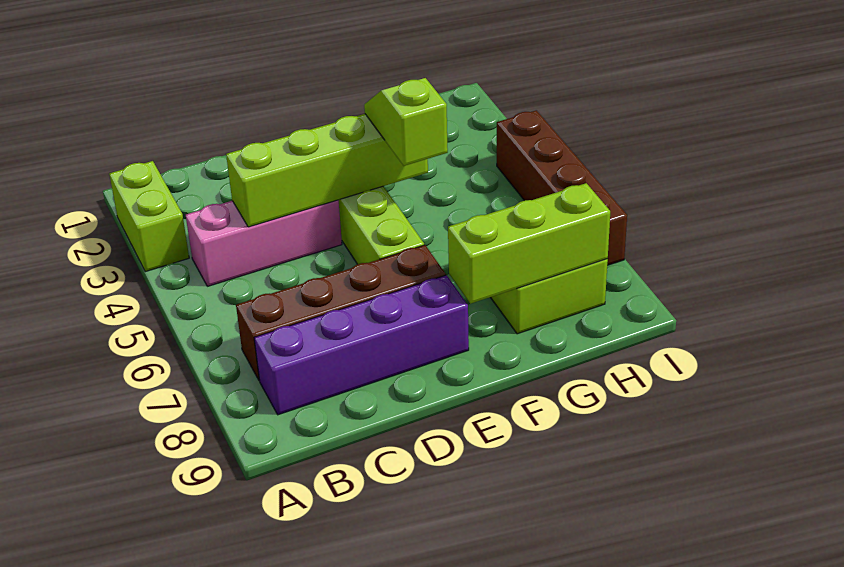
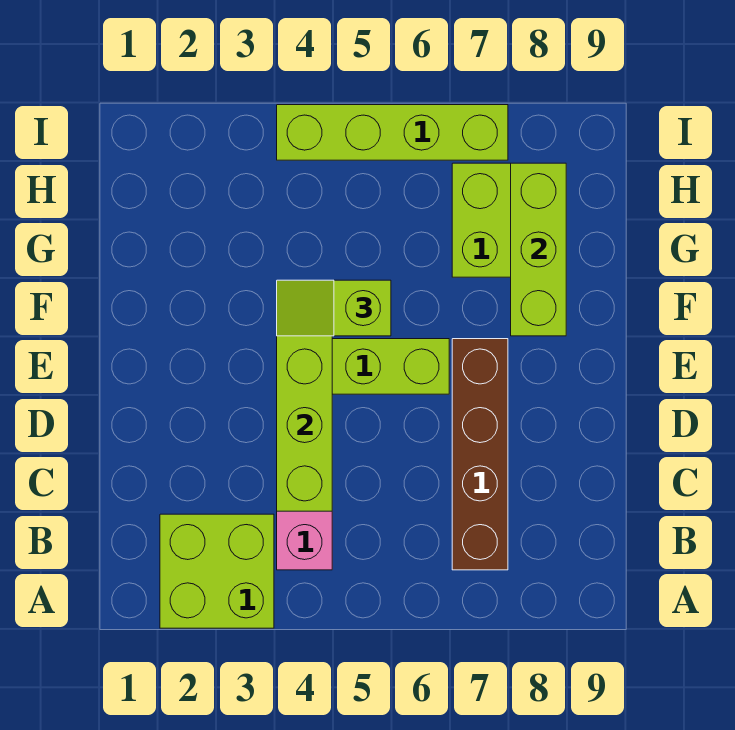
lime 1x2 brick [109,161,189,272] -> lime 2x2 brick [160,514,274,628]
purple 1x4 brick [254,275,469,415] -> none
brown 1x4 brick [497,110,627,265] -> lime 1x4 brick [277,105,508,160]

